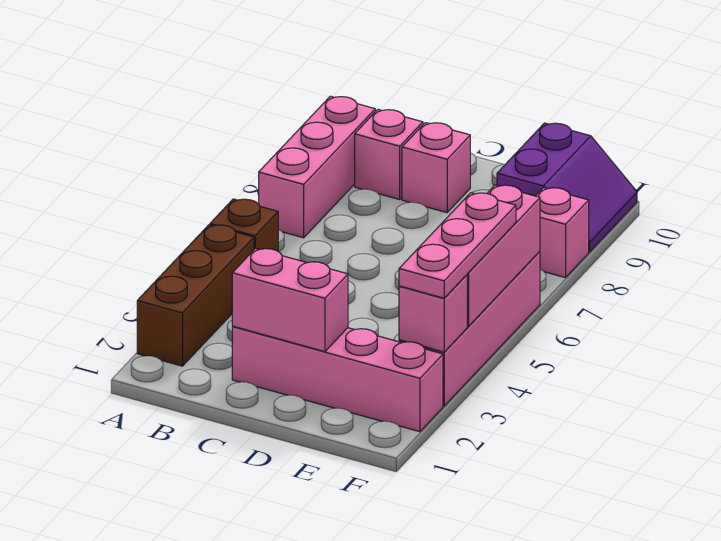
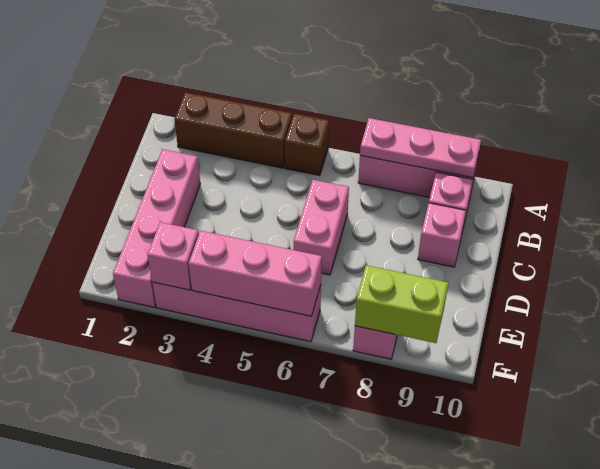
pink 1x2 brick [232,248,348,352] -> pink 1x2 brick moved to [294,180,349,275]
purple 2x2 slope [497,123,637,252] -> none
pink 1x3 plate [399,193,516,298] -> pink 1x3 plate moved to [360,118,481,178]
none -> lime 1x2 brick [355,265,448,343]

